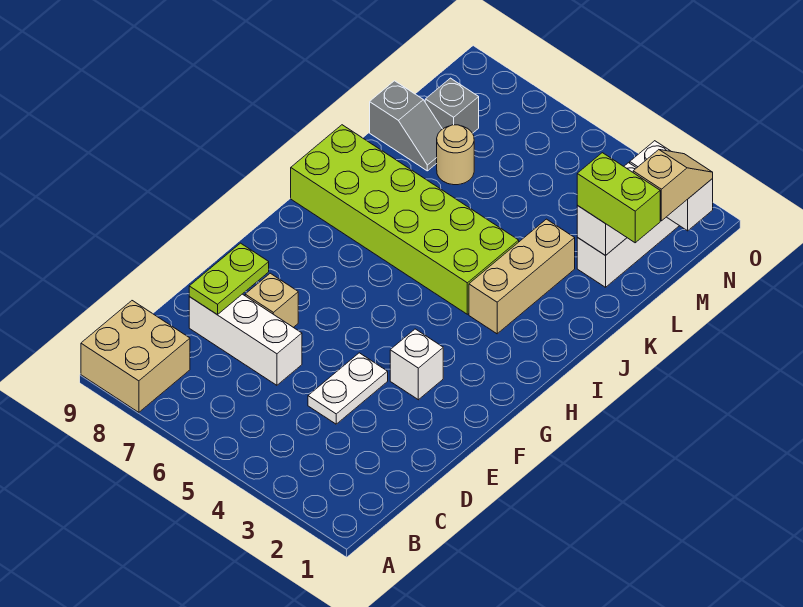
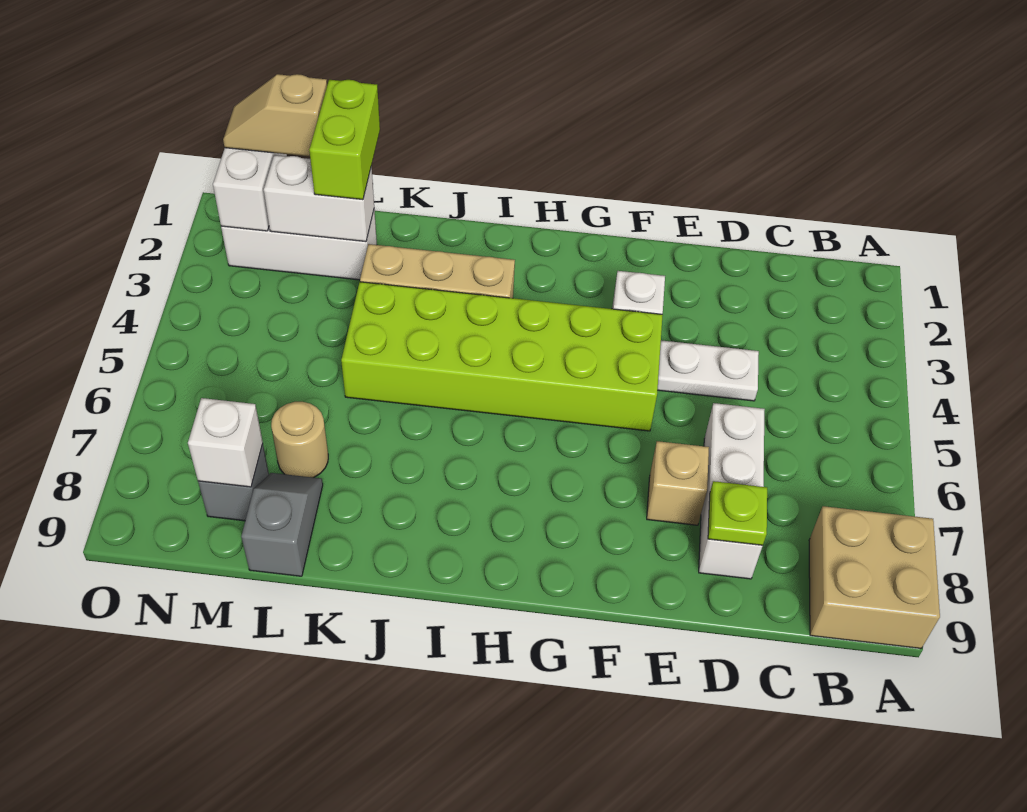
lime 1x2 plate [189,243,269,315] -> lime 1x1 plate [708,481,767,546]
lime 2x6 brick [291,125,519,314] -> lime 2x6 brick turned to [341,282,663,431]
none -> white 1x1 brick [188,398,263,487]

